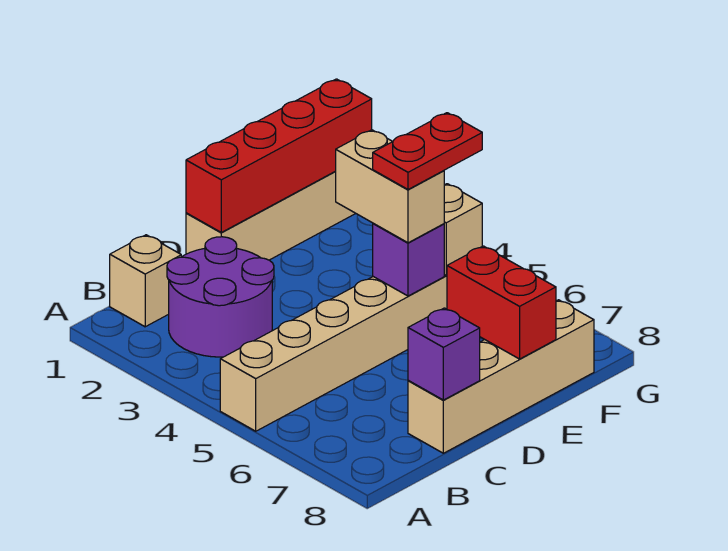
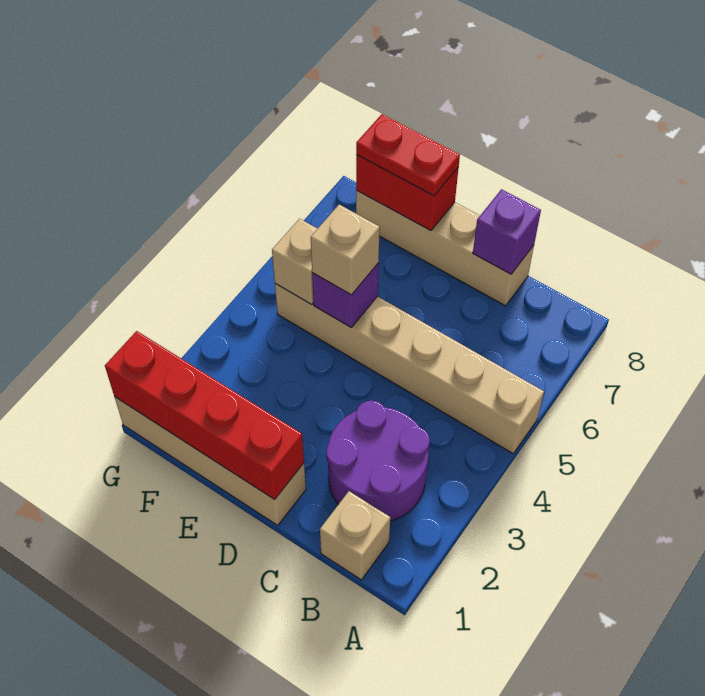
tan 1x2 brick [336,130,444,243] -> tan 1x1 brick [311,205,380,295]
red 1x2 plate [373,113,482,189] -> red 1x2 plate moved to [356,114,460,196]
red 1x2 brick [447,246,556,359] -> red 1x2 brick turned to [356,155,459,231]

